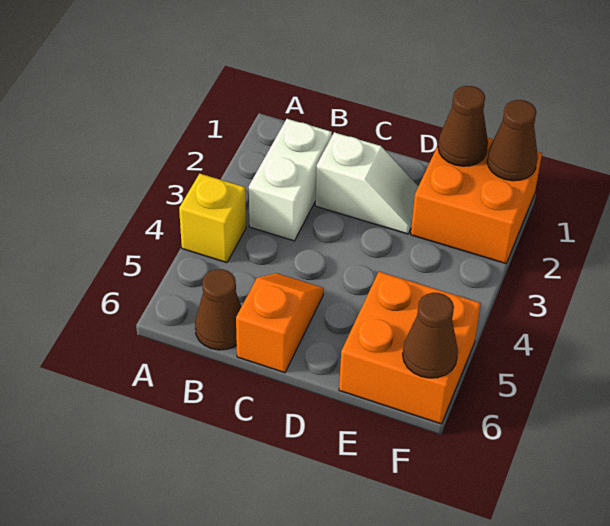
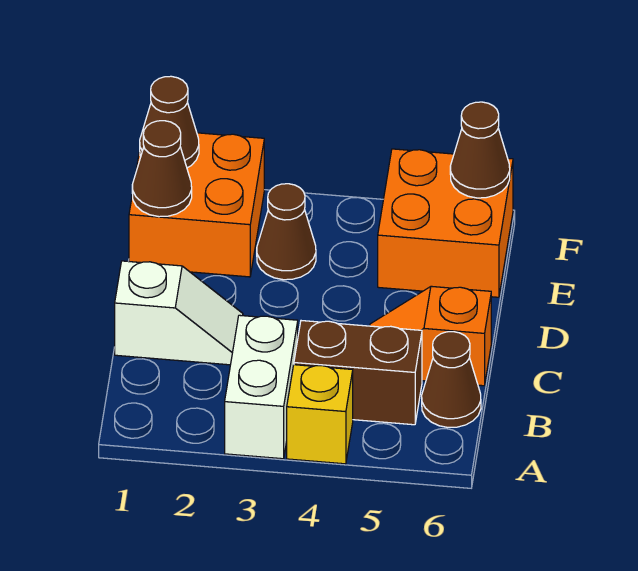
white 1x2 brick [249,119,332,241] -> white 1x2 brick turned to [225,315,298,459]
none -> brown 1x2 brick [294,321,422,425]
white 1x2 slope [315,132,418,234] -> white 1x2 slope turned to [115,261,243,365]
none -> brown 1x1 cone [257,184,316,280]

